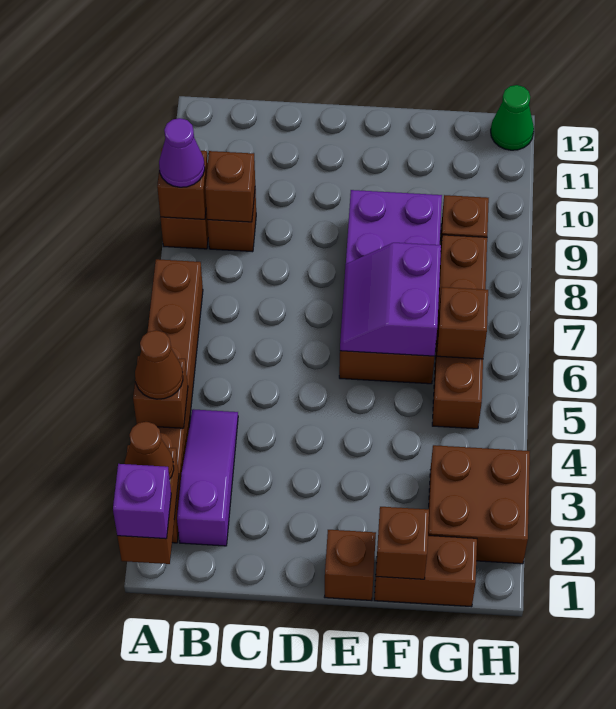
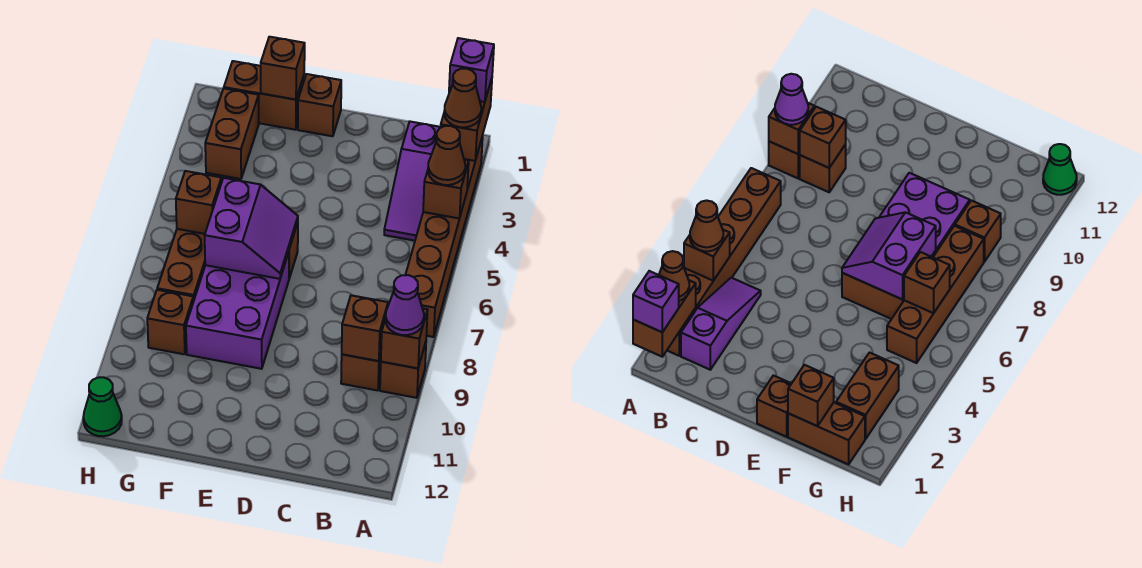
brown 2x2 brick [428,445,530,564] -> brown 1x2 brick [205,88,259,179]

